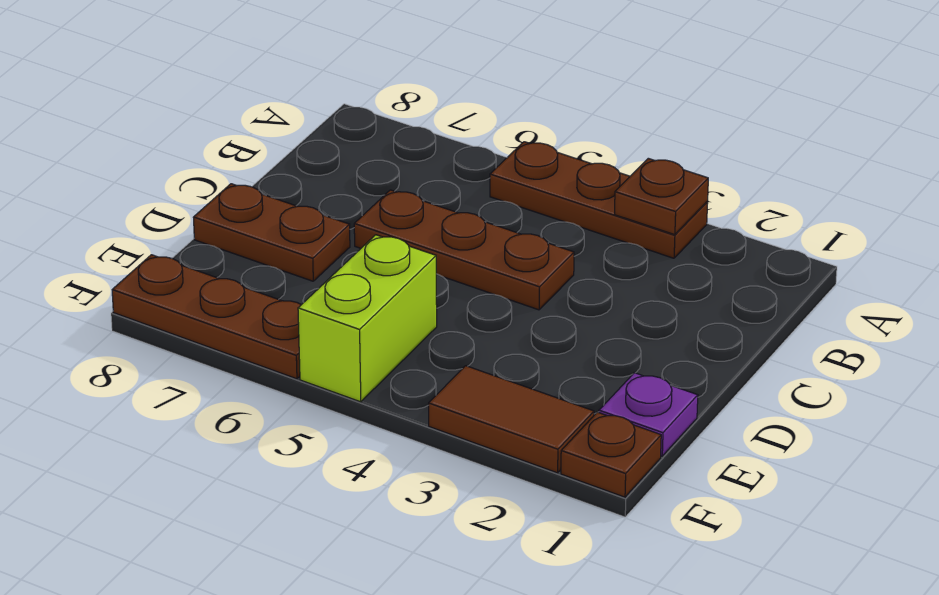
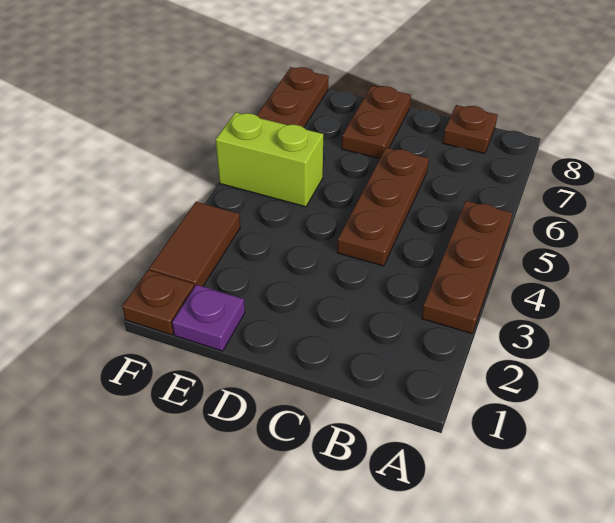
brown 1x1 plate [615,158,708,235] -> brown 1x1 plate moved to [443,105,498,154]

